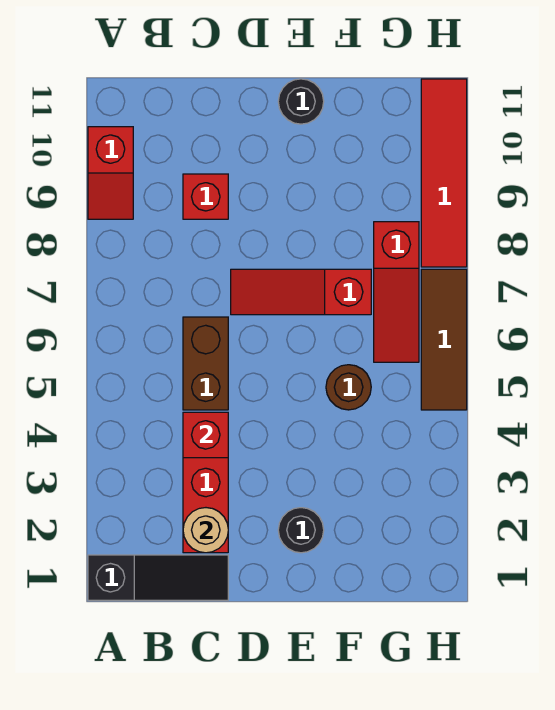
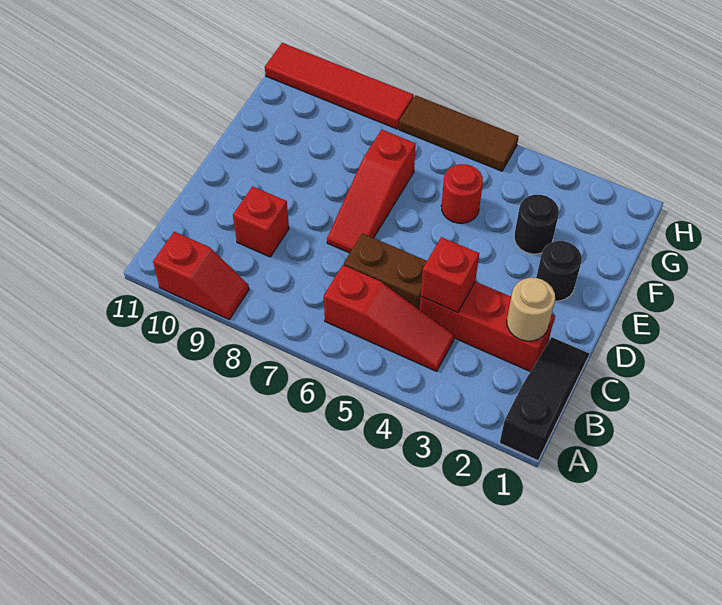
black 1x1 round brick [278,79,324,124] -> black 1x1 round brick moved to [514,195,559,254]
brown 1x1 round brick [326,365,371,410] -> red 1x1 round brick [441,164,483,223]
red 1x3 slope [374,222,419,362] -> red 1x3 slope moved to [324,265,454,371]

